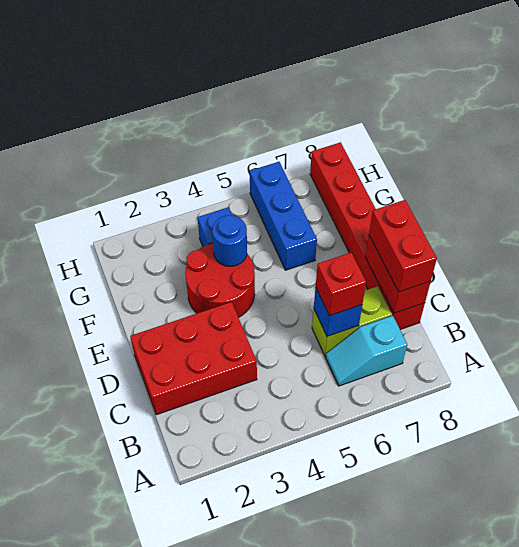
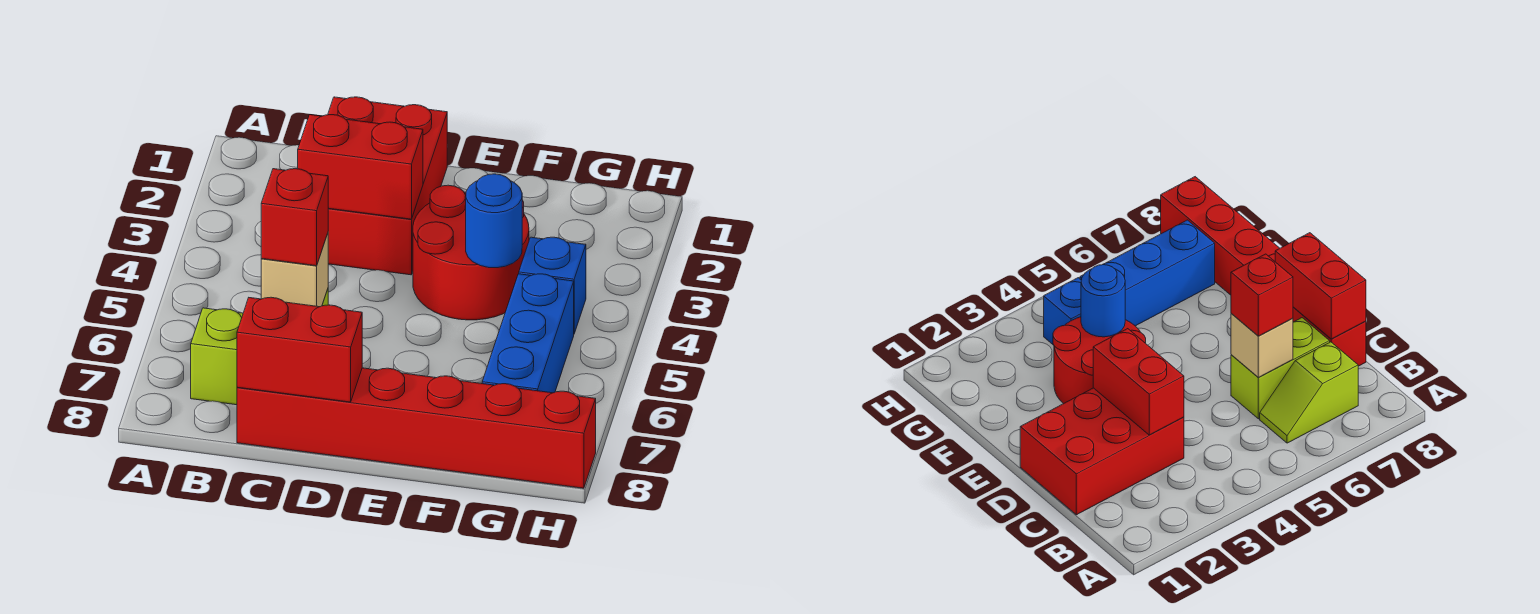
cyan 1x2 slope [325,316,407,386] -> lime 1x2 slope [191,308,243,405]
blue 1x1 brick [314,287,362,336] -> tan 1x1 brick [261,234,328,307]
red 1x2 brick [369,200,437,292] -> red 1x2 brick moved to [298,115,423,219]
blue 1x3 brick [250,162,317,270] -> blue 1x3 brick turned to [482,274,574,393]

